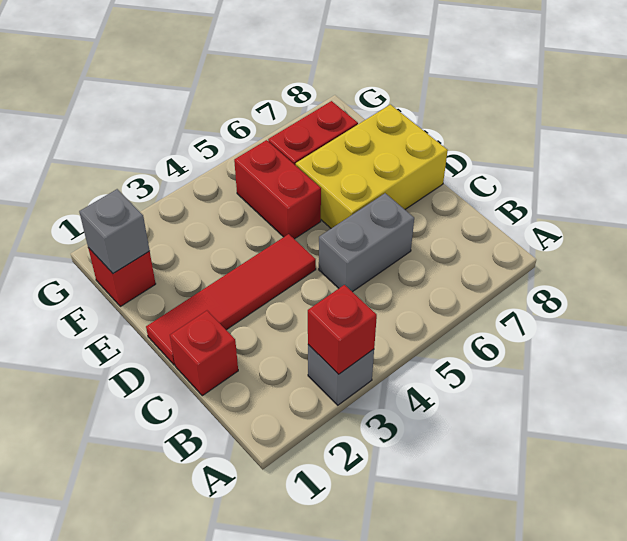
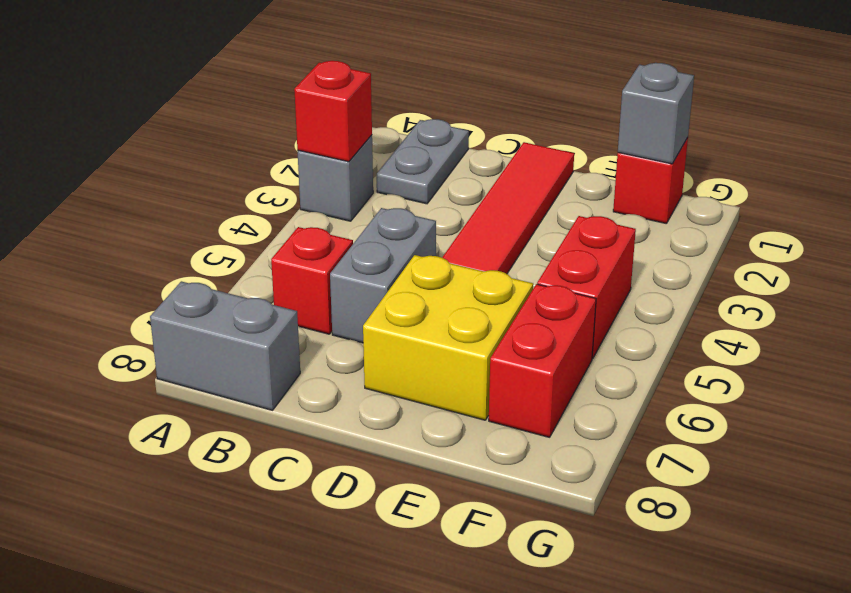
none -> grey 1x2 brick [150,281,300,410]
none -> grey 1x2 plate [377,119,469,204]
red 1x1 brick [170,311,238,396] -> red 1x1 brick moved to [271,227,353,334]
yellow 2x3 brick [296,105,448,228] -> yellow 2x2 brick [363,255,533,420]
red 1x2 brick [234,140,321,239] -> red 1x2 brick turned to [537,216,636,359]

